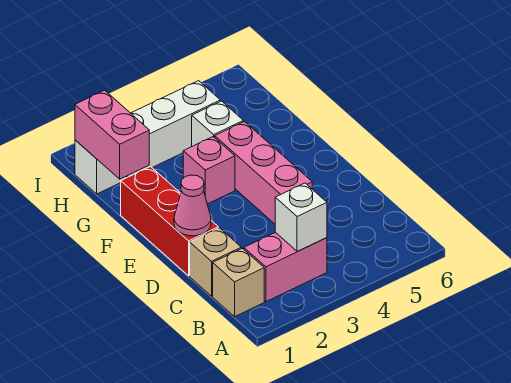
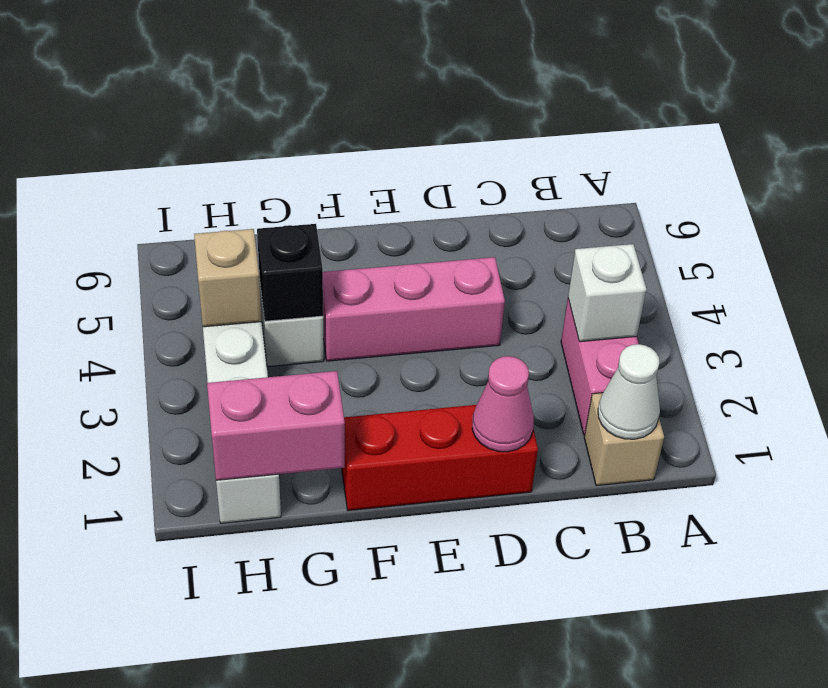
none -> white 1x1 cone [598,344,660,439]
tan 1x1 brick [190,228,241,296] -> tan 1x1 brick moved to [194,229,262,327]
pink 1x1 brick [183,137,235,204] -> none
none -> black 1x1 brick [257,224,323,321]

